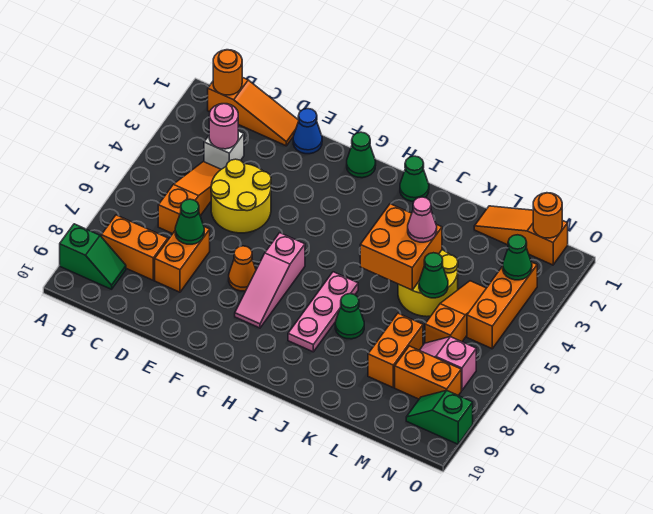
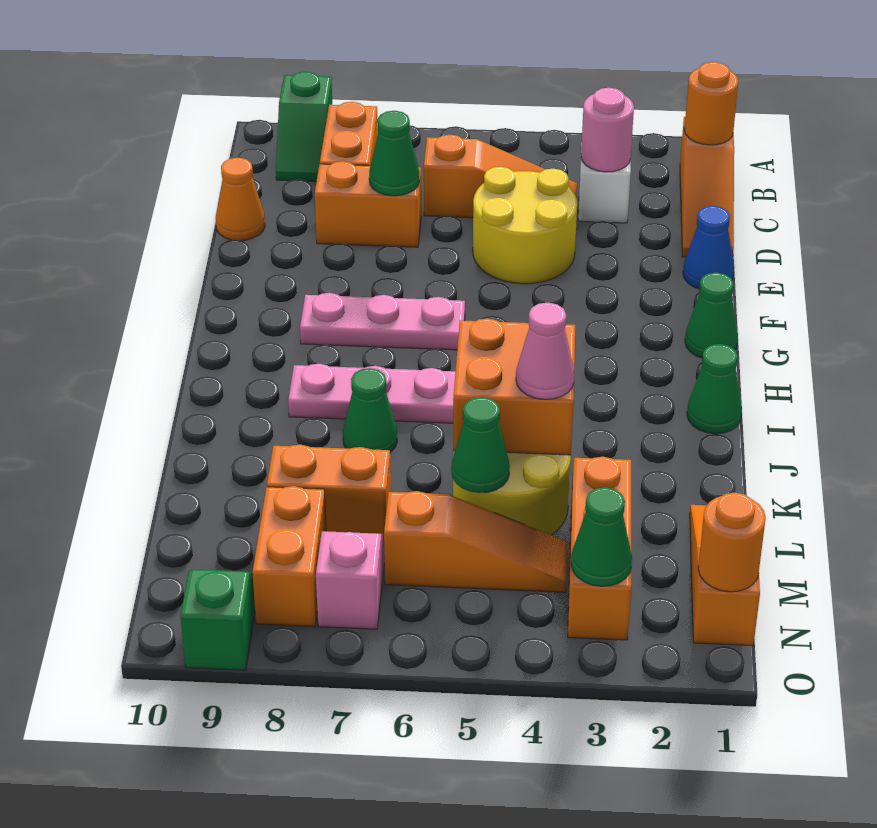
orange 1x1 cone [229,246,256,291] -> orange 1x1 cone moved to [216,157,265,241]
pink 1x3 slope [235,233,305,328] -> pink 1x3 plate [300,293,465,350]
orange 1x3 brick [467,262,537,349] -> orange 1x3 brick turned to [568,457,631,640]

